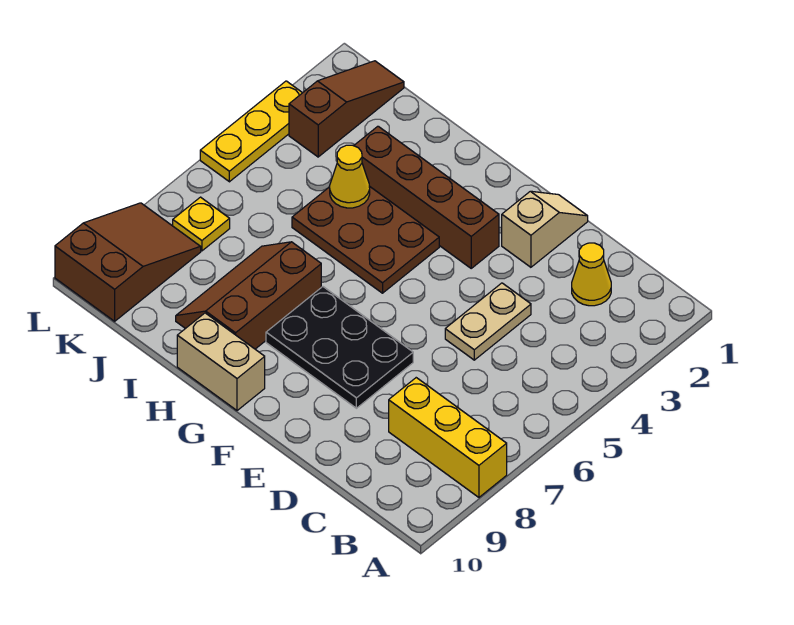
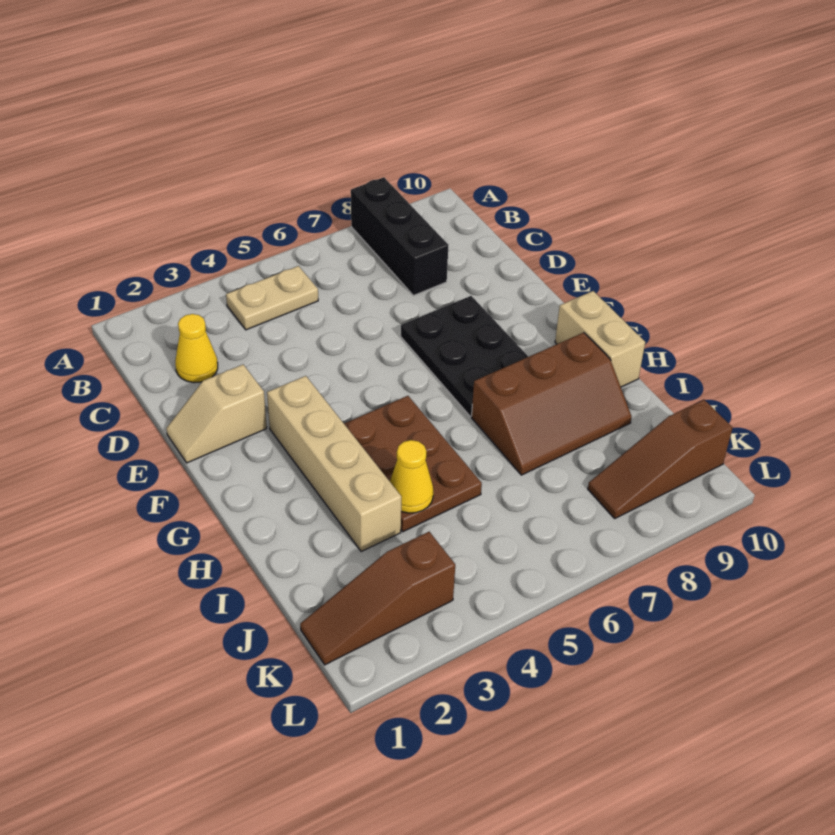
yellow 1x3 brick [389,378,507,497] -> black 1x3 brick [351,177,448,296]
tan 1x2 plate [445,283,531,360] -> tan 1x2 plate moved to [226,266,318,330]
brown 1x4 brick [354,126,499,268] -> tan 1x4 brick [267,376,401,551]
yellow 1x1 plate [173,197,230,251] -> none
brown 2x3 slope [55,203,201,321] -> brown 1x3 slope [588,400,732,518]
yellow 1x3 plate [200,81,302,182] -> none

